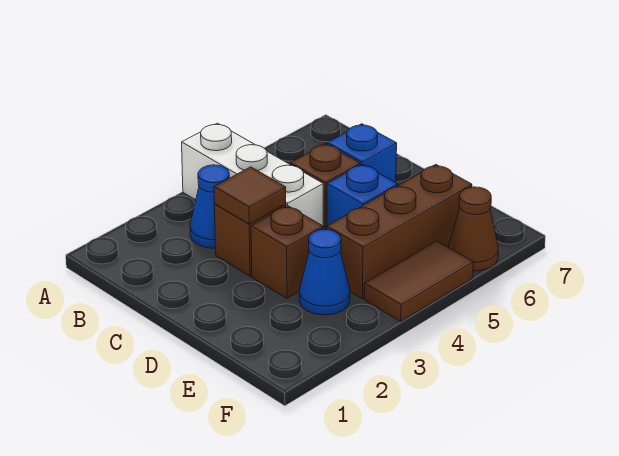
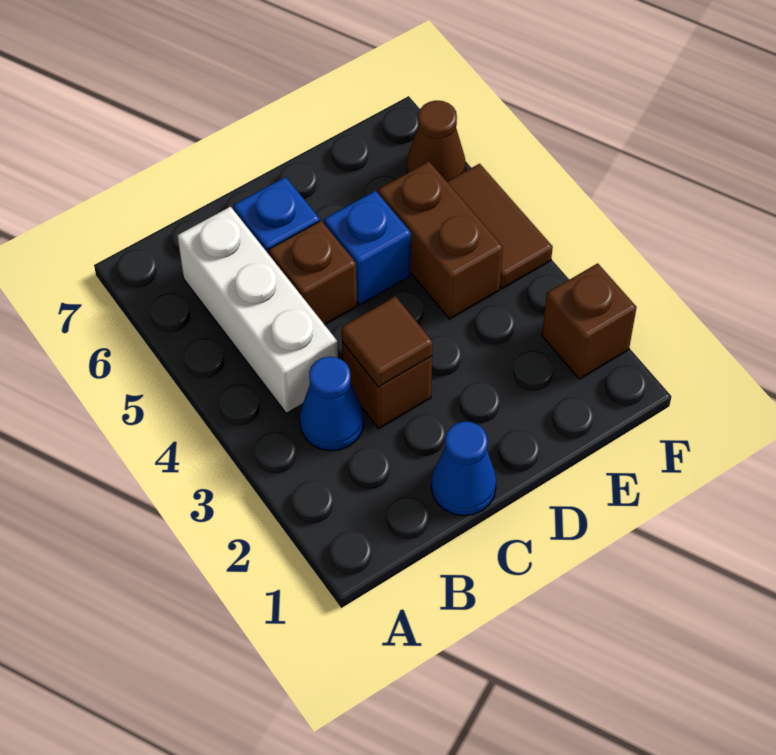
white 1x3 brick [182,123,323,226] -> white 1x3 brick turned to [177,207,338,413]
brown 1x1 brick [251,206,323,298] -> brown 1x1 brick moved to [542,263,637,379]
blue 1x1 cone [299,229,350,315] -> blue 1x1 cone moved to [431,422,496,516]
brown 1x3 brick [327,164,472,299] -> brown 1x2 brick [378,162,503,319]

